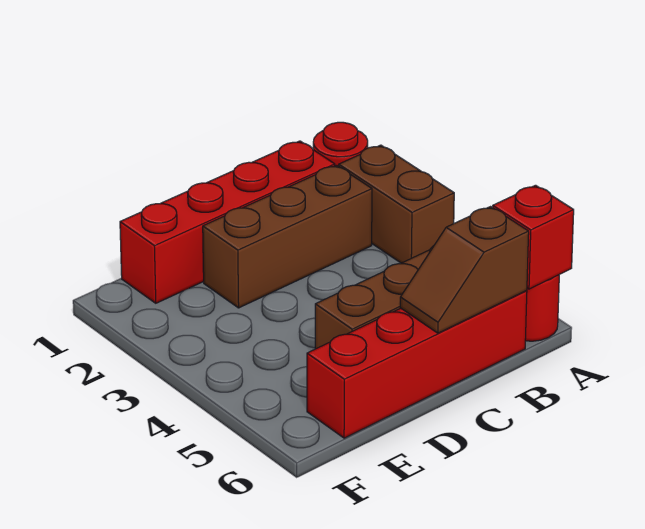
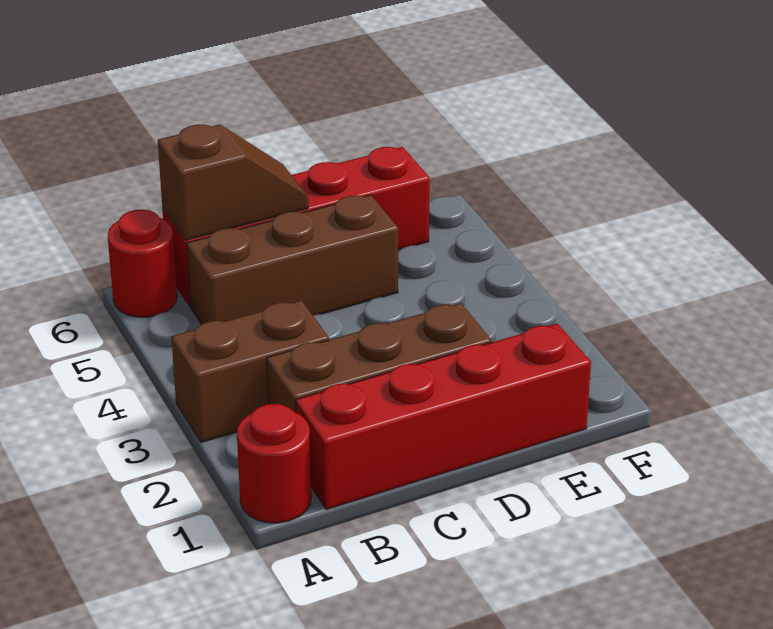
brown 1x2 brick [339,145,454,263] -> brown 1x2 brick turned to [171,300,329,442]
red 1x1 brick [493,185,574,289] -> none

